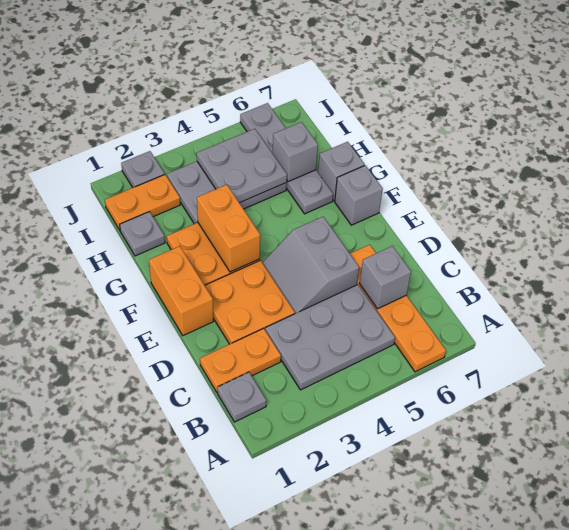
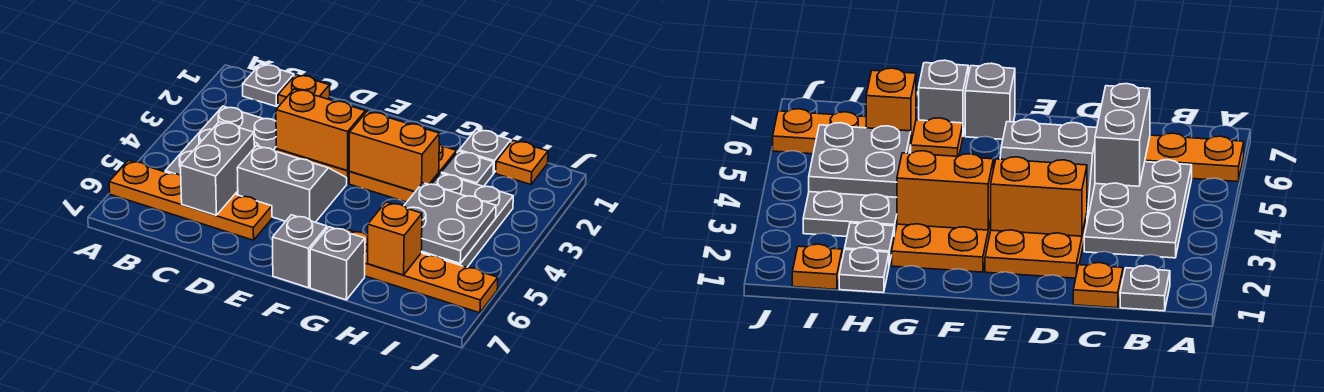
orange 1x2 plate [200,328,281,392] -> orange 1x1 plate [278,75,330,107]
grey 1x1 brick [360,246,411,309] -> grey 1x2 brick [180,122,254,215]
orange 1x2 brick [149,246,214,336] -> orange 1x2 brick moved to [276,89,365,171]
grey 1x4 plate [240,103,333,214] -> orange 1x4 plate [347,230,498,313]
grey 1x1 brick [273,122,318,182] -> orange 1x1 brick [368,202,422,275]
orange 1x2 plate [105,175,180,230] -> orange 1x1 plate [496,140,548,184]
grey 1x1 plate [121,151,165,188] -> grey 1x1 plate moved to [441,151,494,186]

